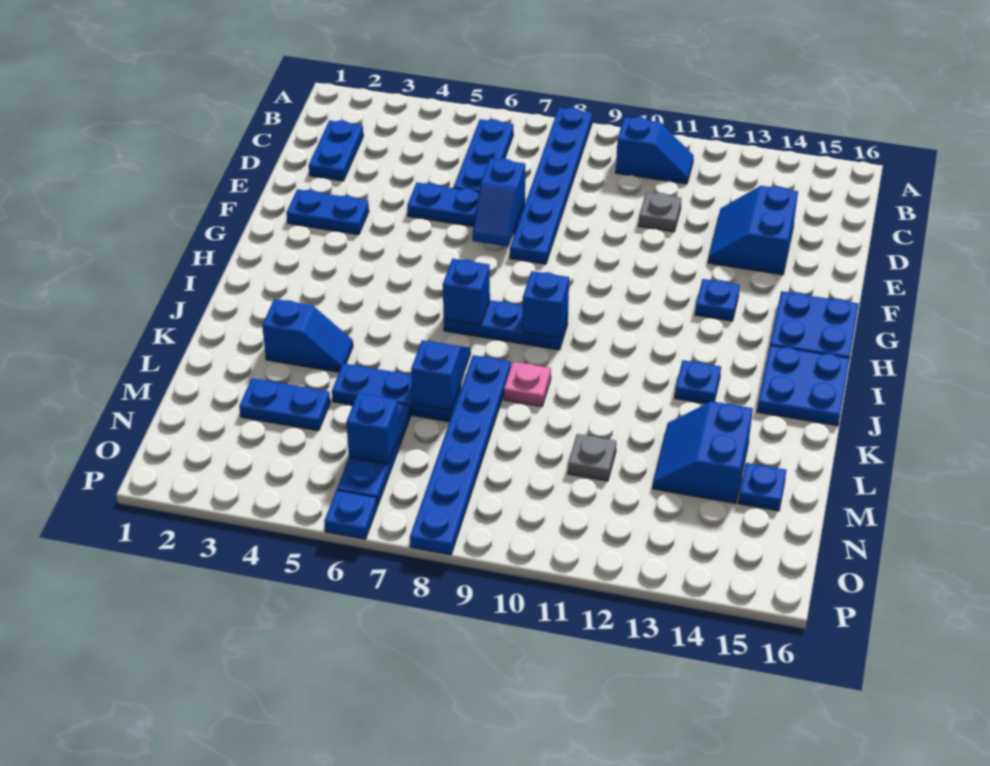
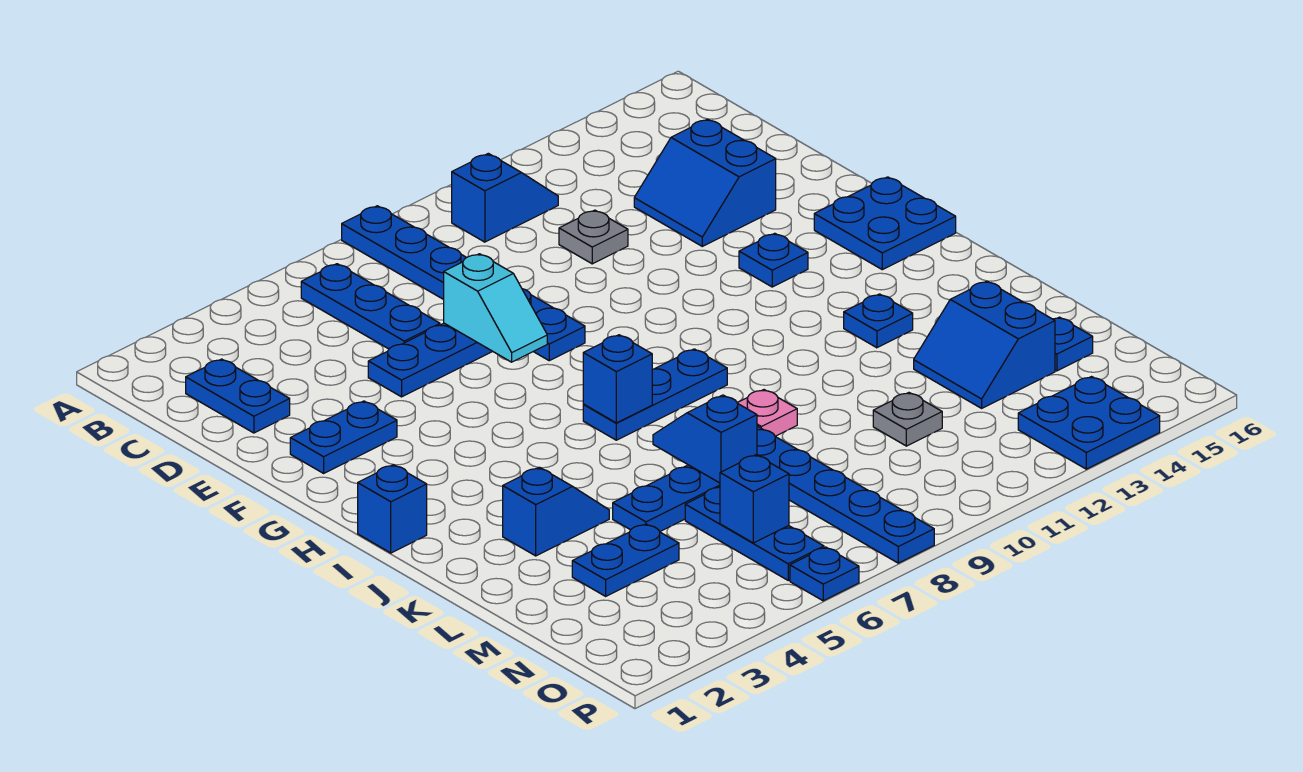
blue 1x2 slope [472,158,525,247] -> cyan 1x2 slope [444,254,547,362]
blue 1x1 brick [522,271,569,338] -> blue 1x1 brick moved to [358,465,427,553]
blue 2x2 plate [757,345,850,426] -> blue 2x2 plate moved to [1018,377,1160,469]

